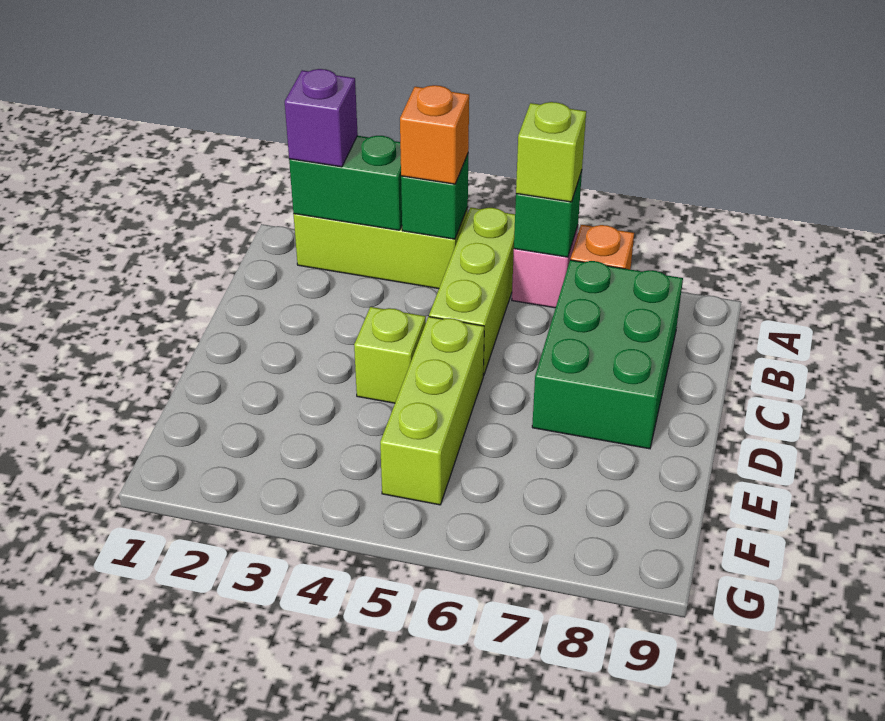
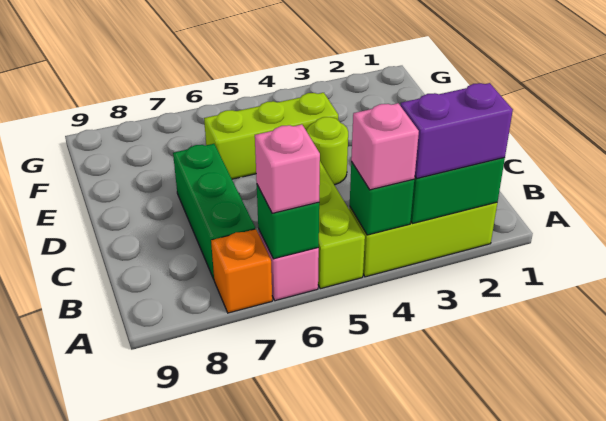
purple 1x1 brick [285,69,358,167] -> purple 1x2 brick [400,83,513,178]
orange 1x1 brick [400,85,469,184] -> pink 1x1 brick [351,103,419,190]
lime 1x1 brick [516,102,586,202] -> pink 1x1 brick [255,124,320,213]
green 2x3 brick [532,260,683,449] -> green 1x3 brick [173,144,255,279]
lime 1x1 brick [354,307,426,403] -> lime 1x1 round brick [307,117,348,185]
lime 1x3 brick [380,317,484,505] -> lime 1x3 brick turned to [204,93,338,179]

